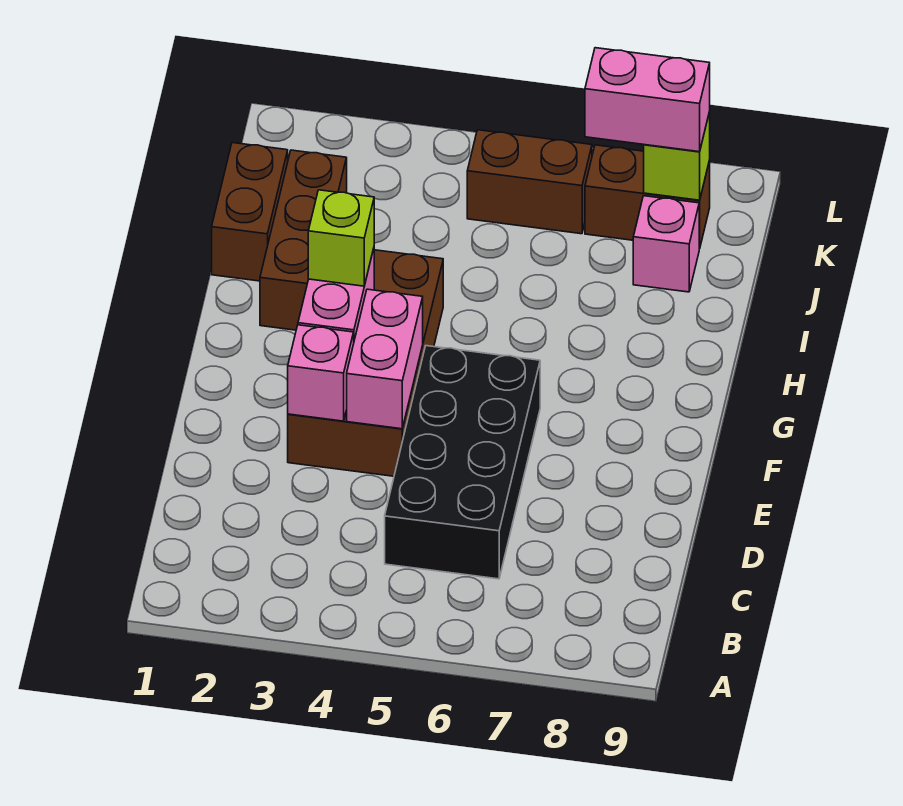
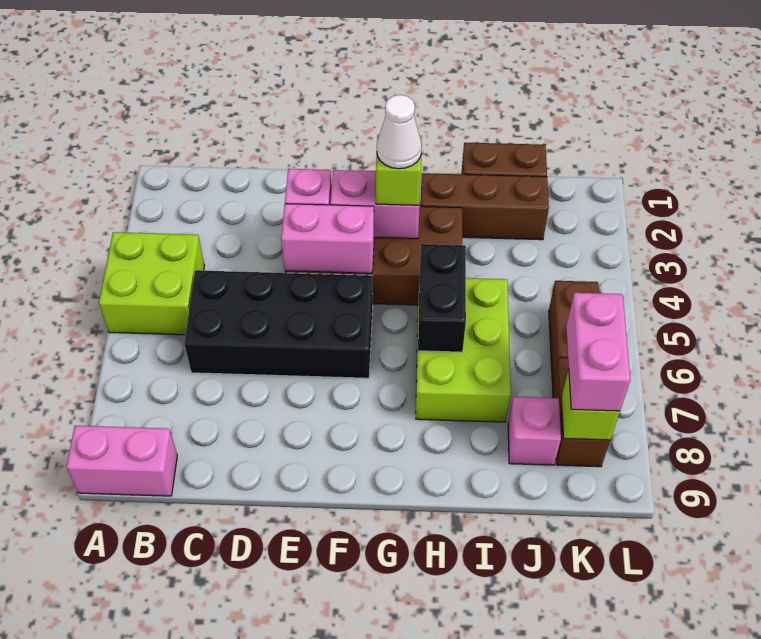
none -> lime 2x2 brick [99,232,204,335]
none -> pink 1x2 brick [66,426,177,496]
none -> white 1x1 cone [377,95,422,169]
none -> lime 2x3 brick [416,278,511,422]
none -> black 1x2 brick [418,244,466,352]

